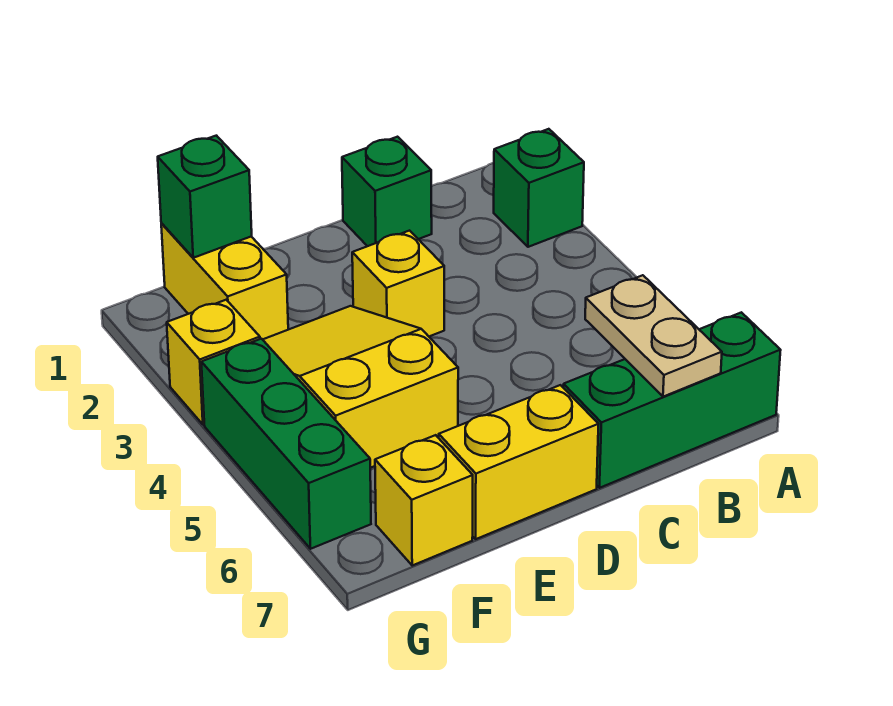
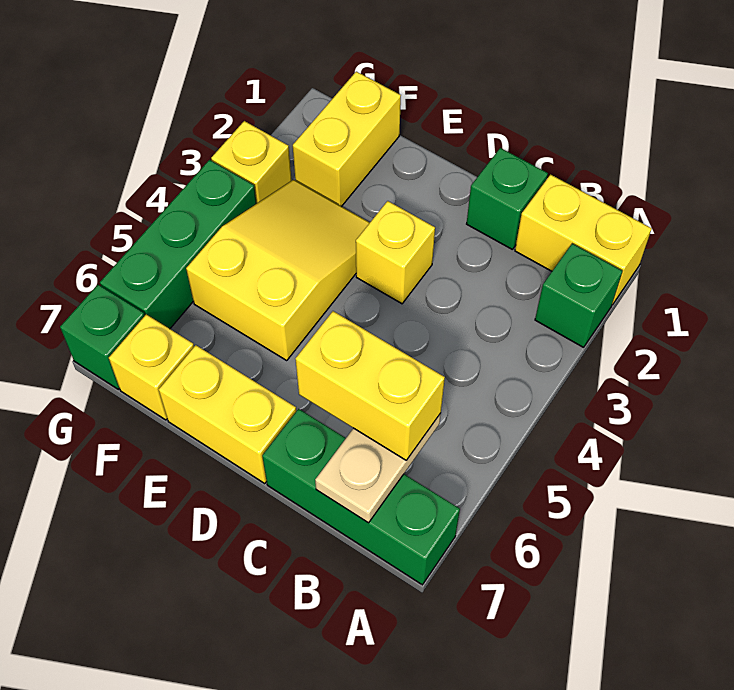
none -> yellow 1x2 brick [515,175,652,305]
none -> yellow 1x2 brick [296,311,445,460]
green 1x1 brick [158,136,252,258] -> green 1x1 brick moved to [60,285,145,389]

